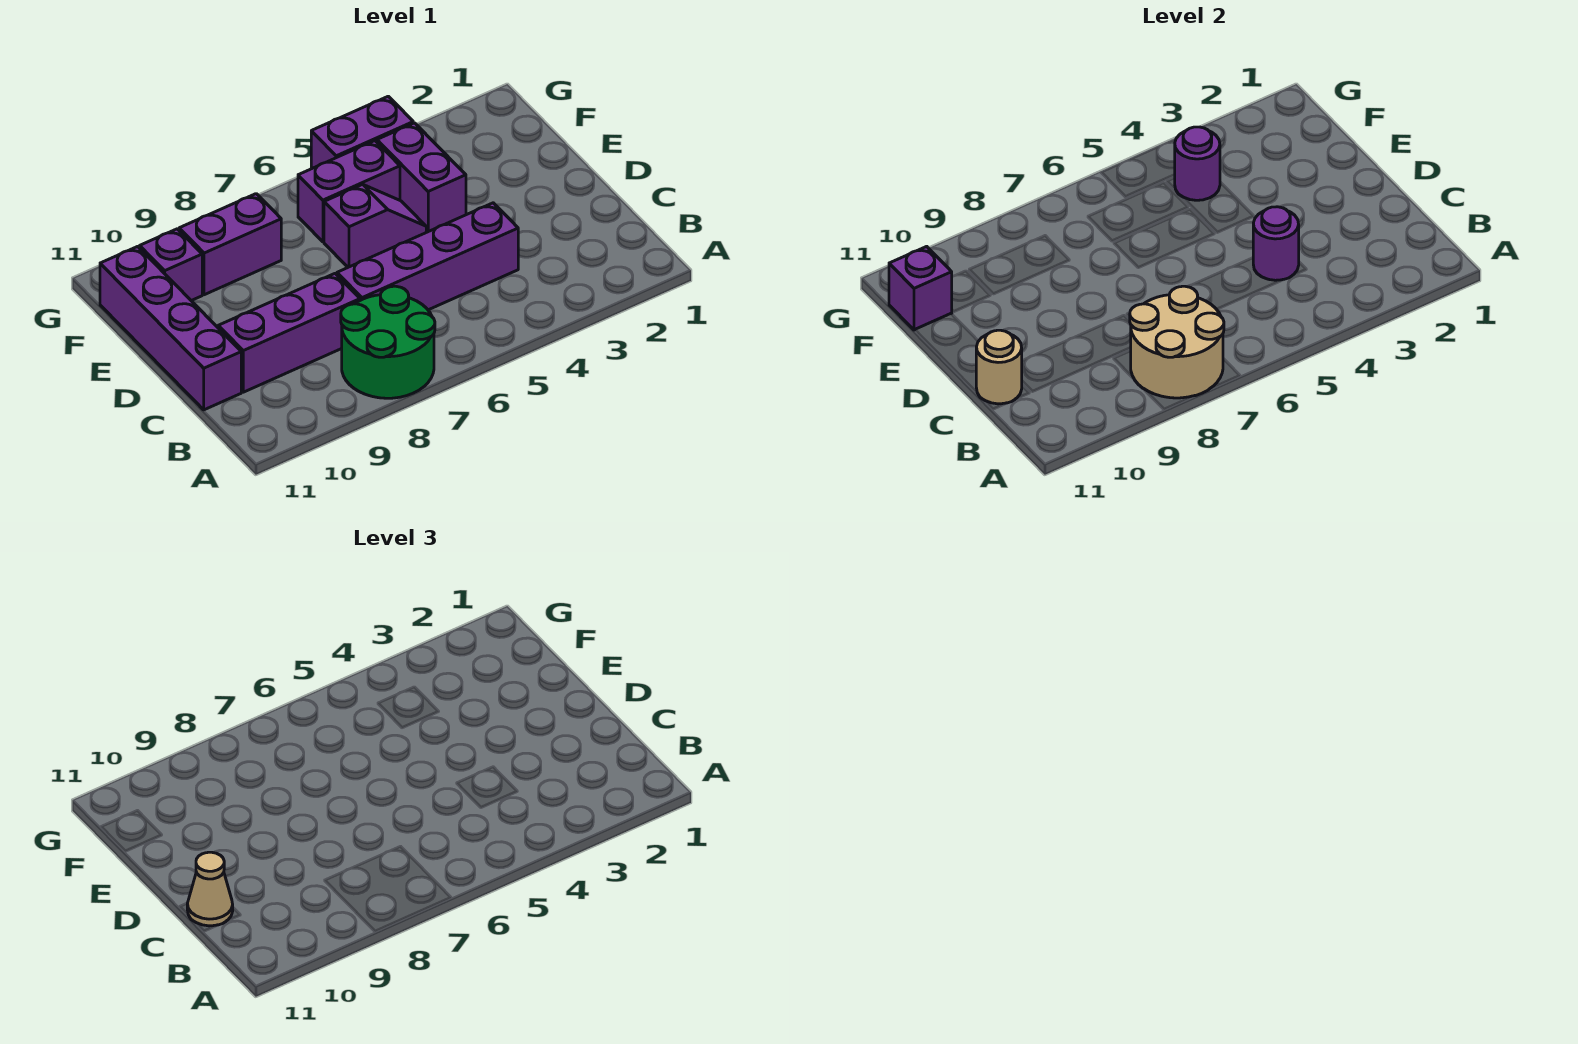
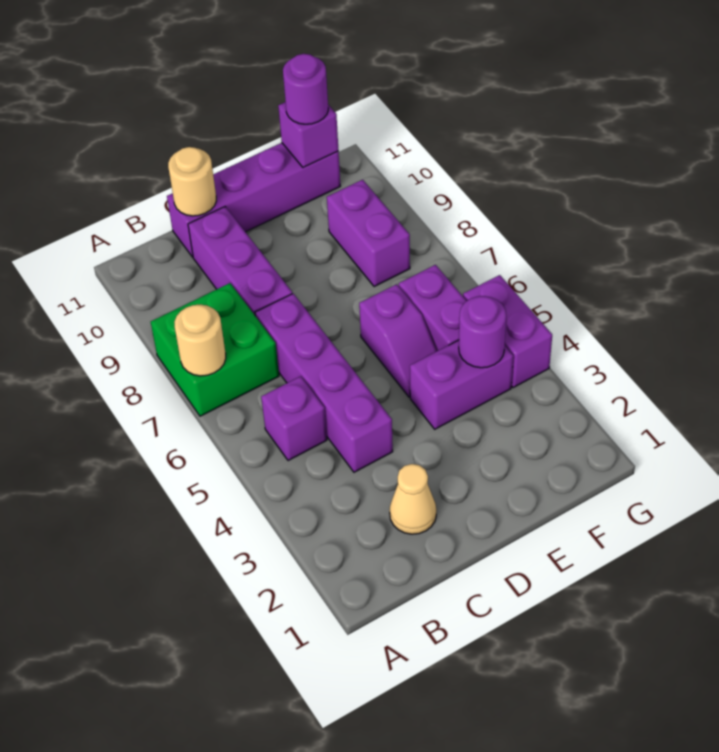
green 2x2 round brick [341,286,435,398] -> green 2x2 brick [151,283,279,416]
tan 2x2 round brick [1129,286,1224,398] -> tan 1x1 round brick [174,304,226,376]
purple 1x1 round brick [1253,207,1299,280] -> purple 1x1 round brick moved to [283,54,328,124]
tan 1x1 cone [187,852,233,926] -> tan 1x1 cone moved to [390,464,436,534]
purple 1x1 brick [140,229,202,301] -> purple 1x1 brick moved to [261,376,327,461]

